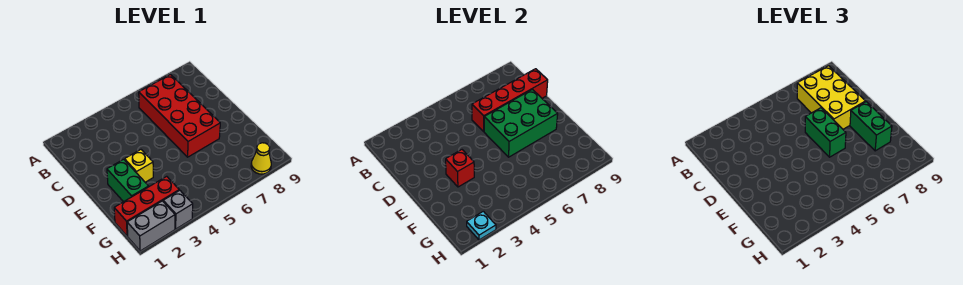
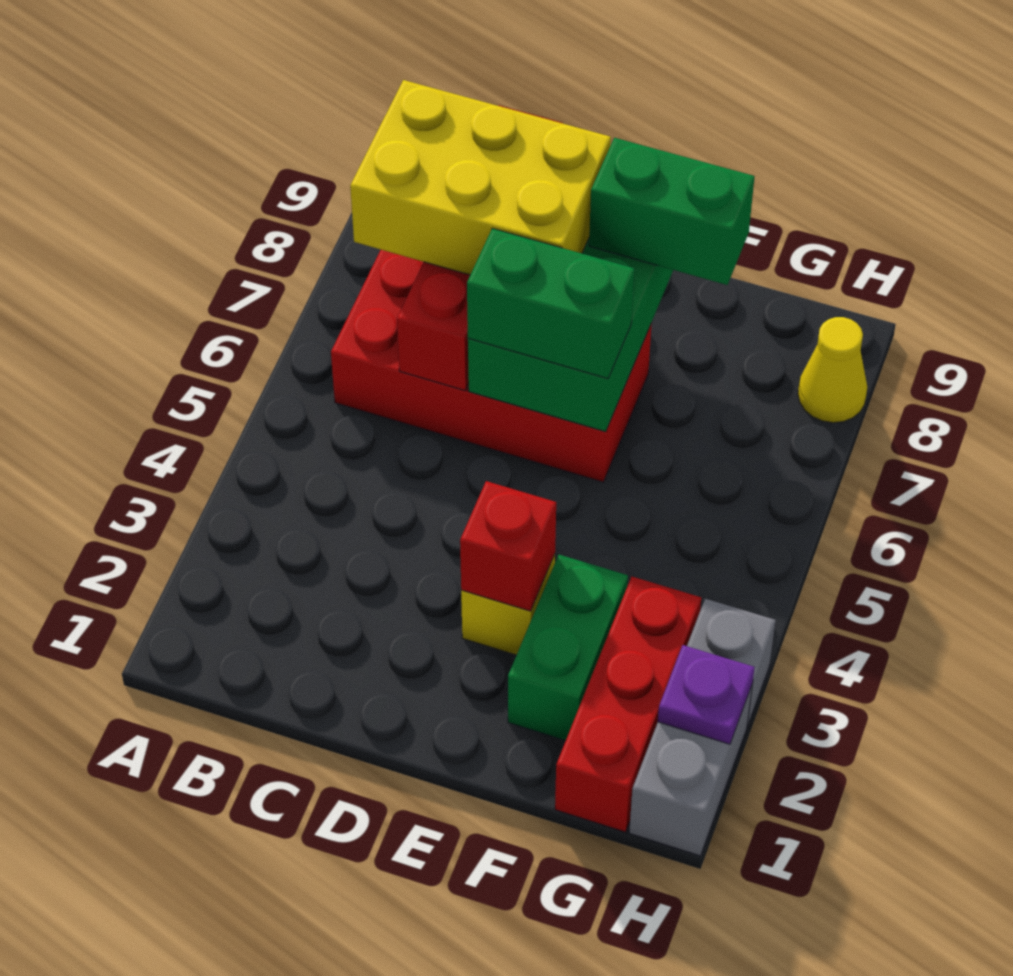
green 1x2 brick [107,159,149,202] -> green 1x2 brick turned to [508,555,628,741]
cyan 1x1 plate [467,211,496,240] -> purple 1x1 plate [658,645,755,744]

